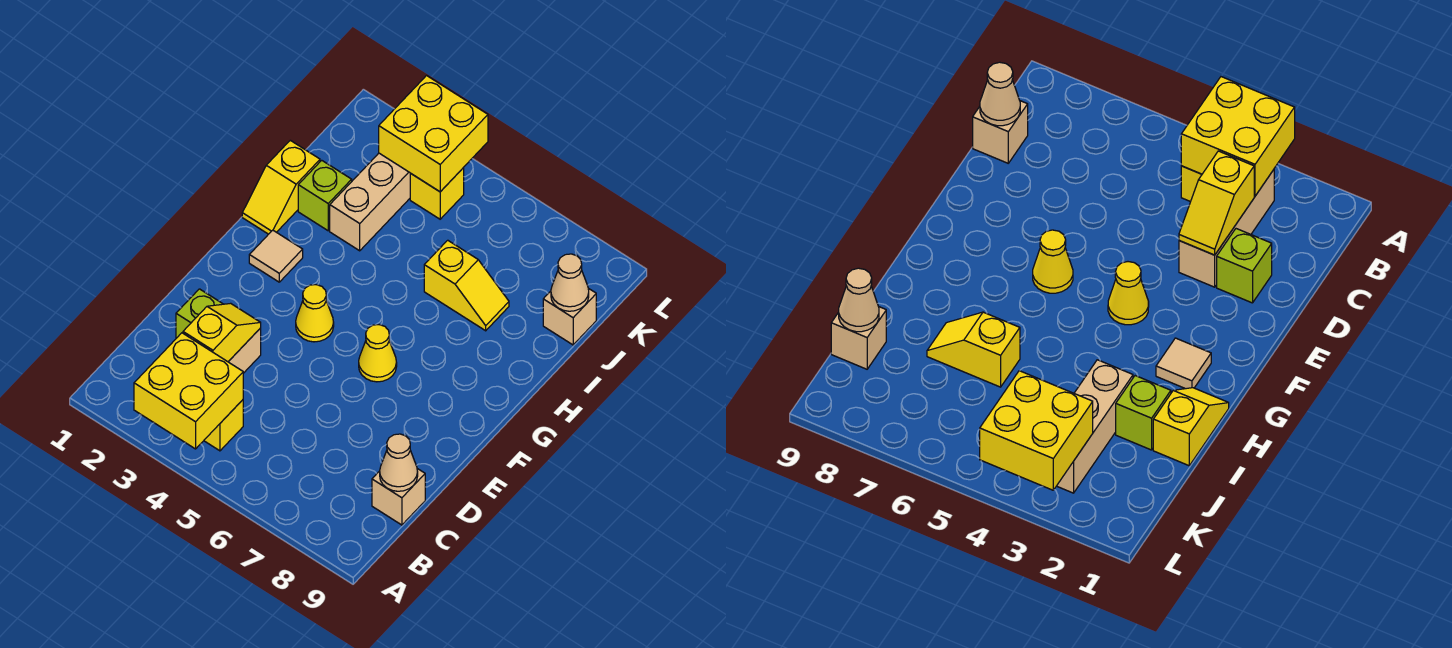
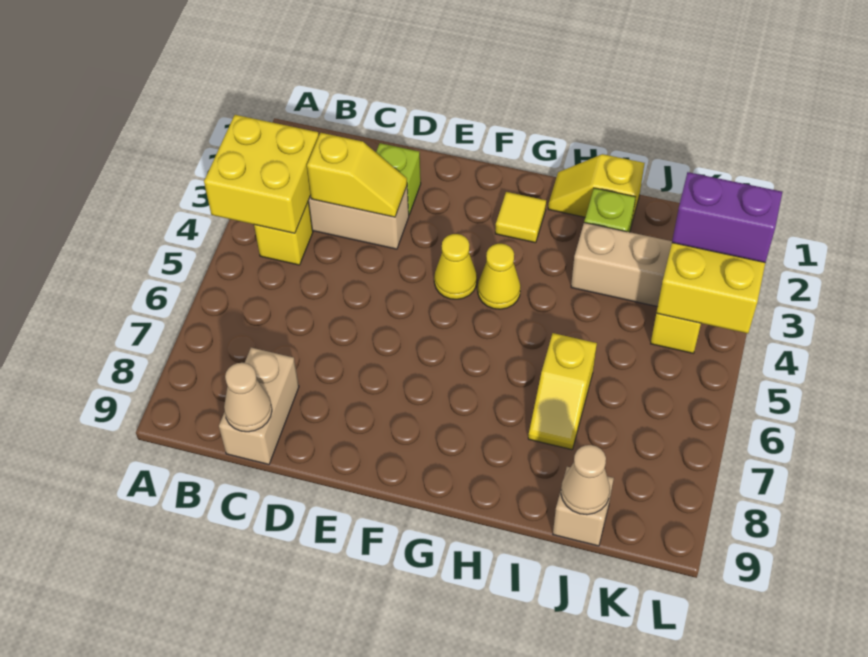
tan 1x1 brick [372,469,425,525] -> tan 1x2 brick [219,348,299,464]
yellow 1x1 cone [359,325,397,382] -> yellow 1x1 cone moved to [478,244,521,309]
tan 1x1 tile [249,230,303,282] -> yellow 1x1 tile [495,192,546,243]
none -> purple 1x2 brick [672,172,782,263]

